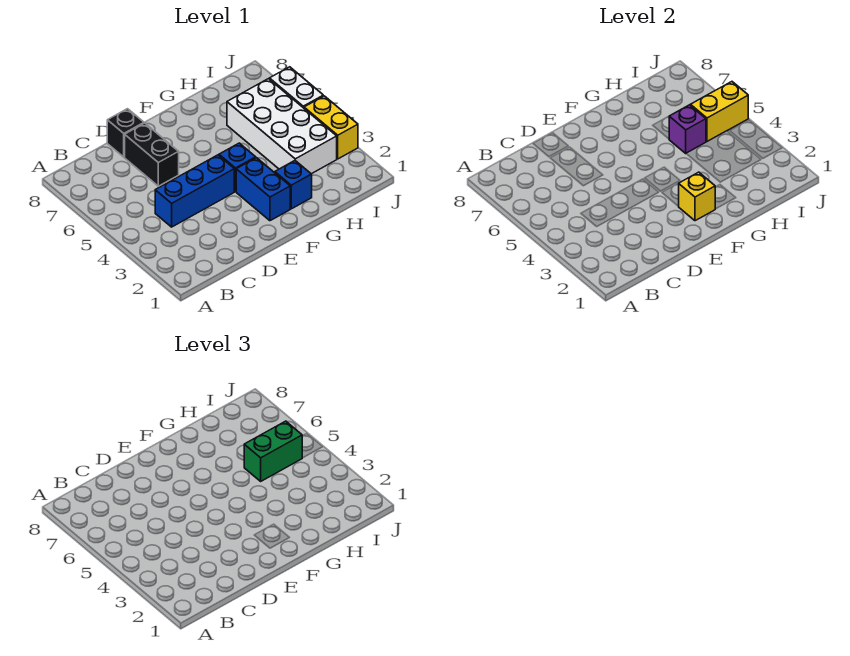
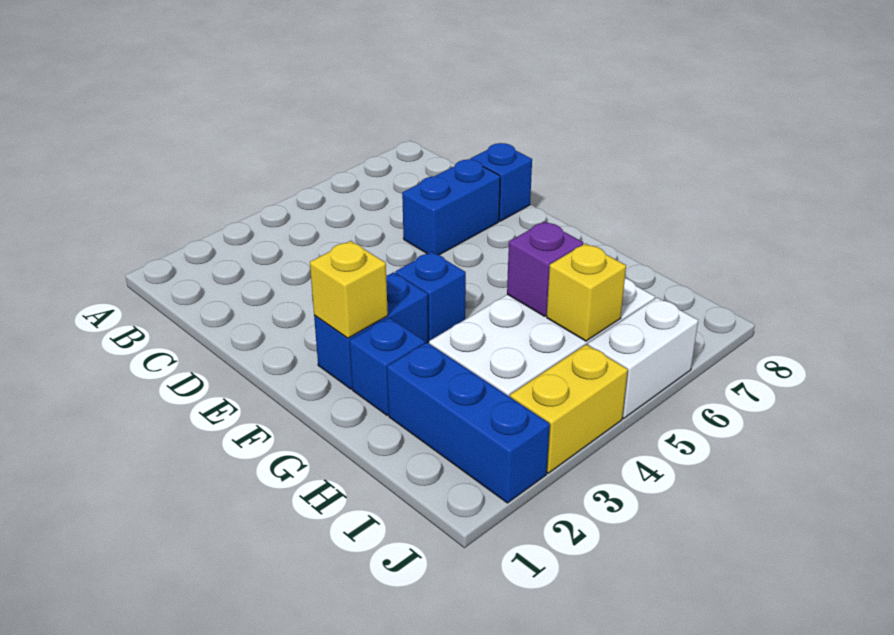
blue 1x3 brick [155,155,234,227] -> blue 1x3 brick moved to [387,343,550,503]
black 1x2 brick [125,123,179,186] -> blue 1x2 brick [402,159,500,255]
black 1x1 brick [107,109,144,157] -> blue 1x1 brick [470,143,532,221]
green 1x2 brick [244,421,302,481] -> none
yellow 1x2 brick [690,82,748,141] -> yellow 1x1 brick [547,243,626,341]

